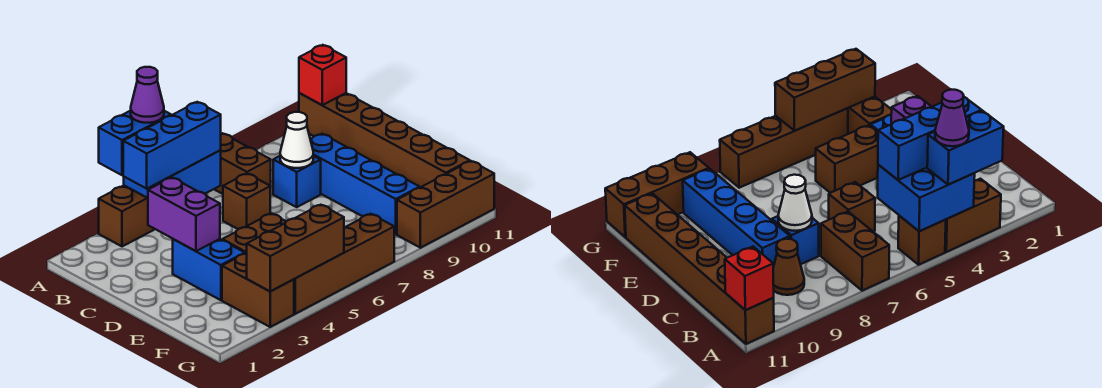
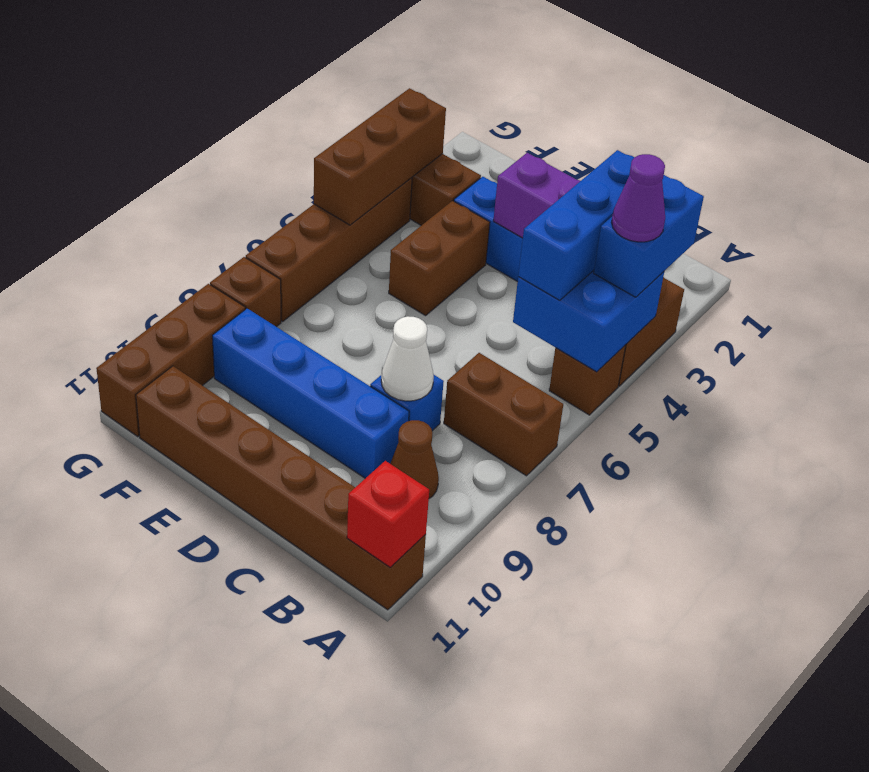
brown 1x1 brick [223,173,271,229] -> brown 1x1 brick moved to [210,257,281,327]

